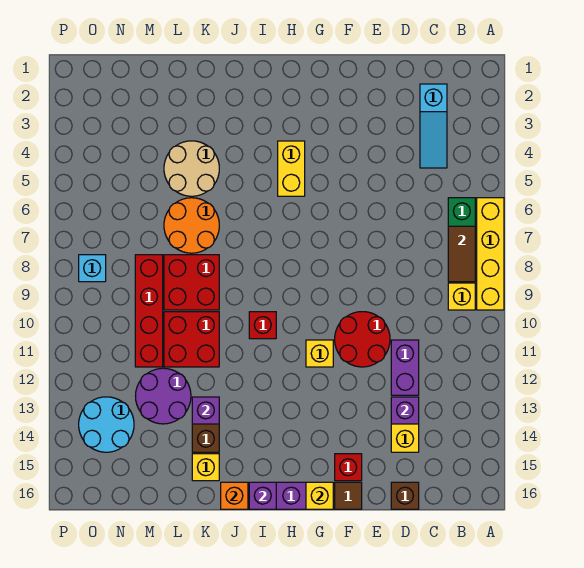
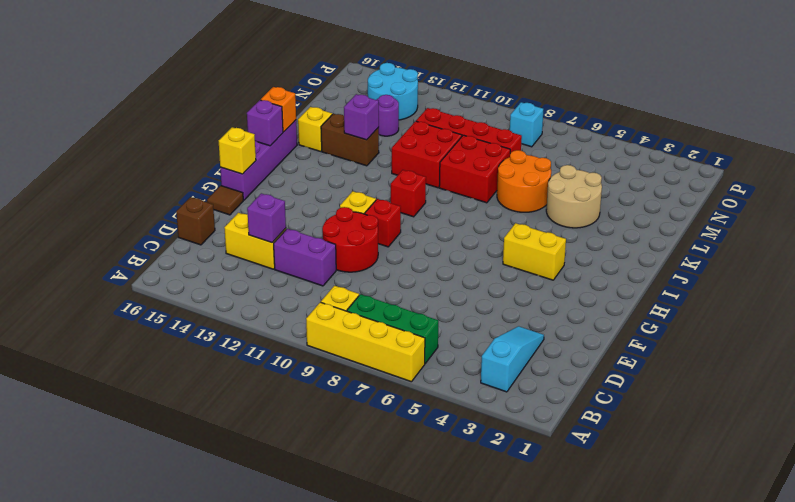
brown 1x2 tile [448,226,475,282] -> none
cyan 1x3 slope [420,84,447,168] -> cyan 1x3 slope turned to [481,326,544,392]
red 1x1 brick [335,454,362,481] -> red 1x1 brick moved to [365,199,401,247]
purple 2x2 round brick [136,368,191,424] -> purple 1x1 round brick [377,95,399,136]

